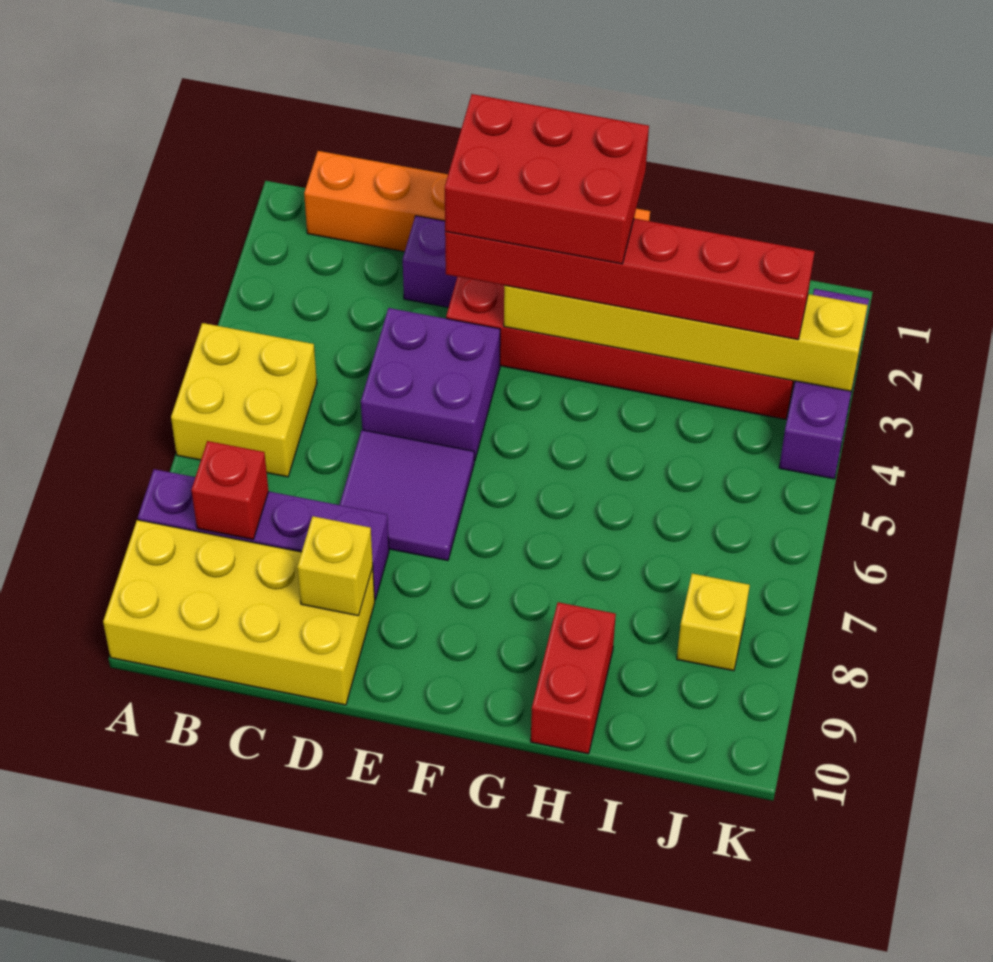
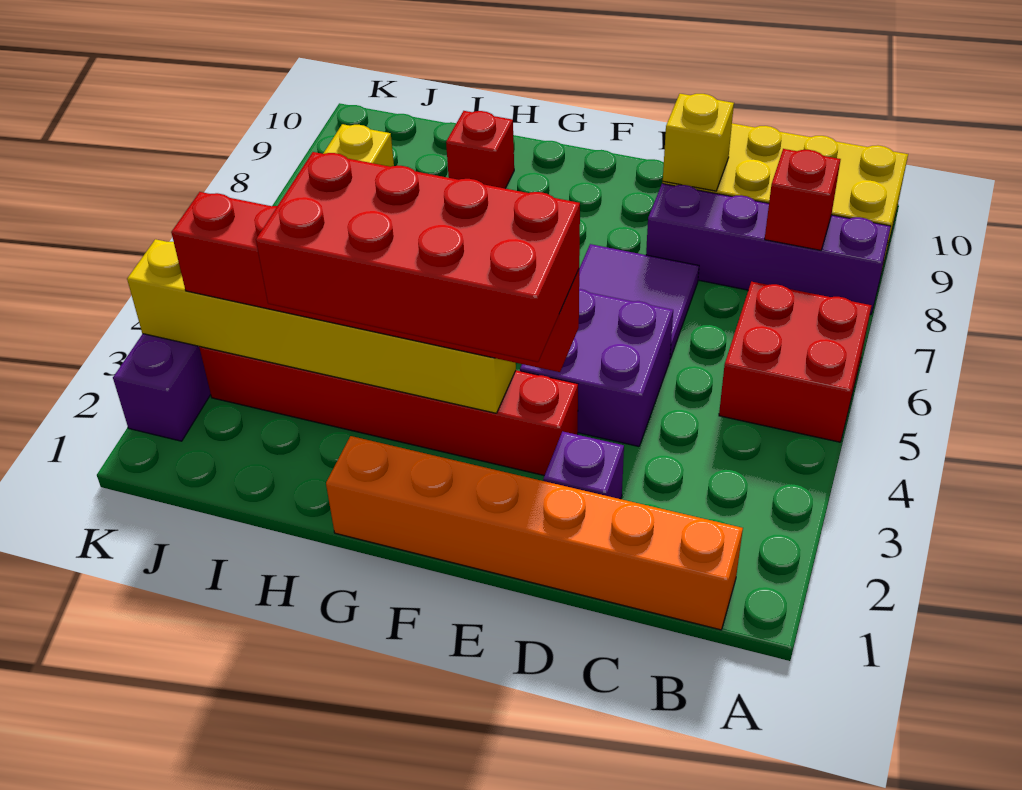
yellow 2x2 brick [171,323,317,477] -> red 2x2 brick [719,282,871,442]
red 2x3 brick [445,94,649,264] -> red 2x4 brick [256,152,580,362]
red 1x2 brick [531,602,616,754] -> red 1x1 brick [446,111,514,188]

